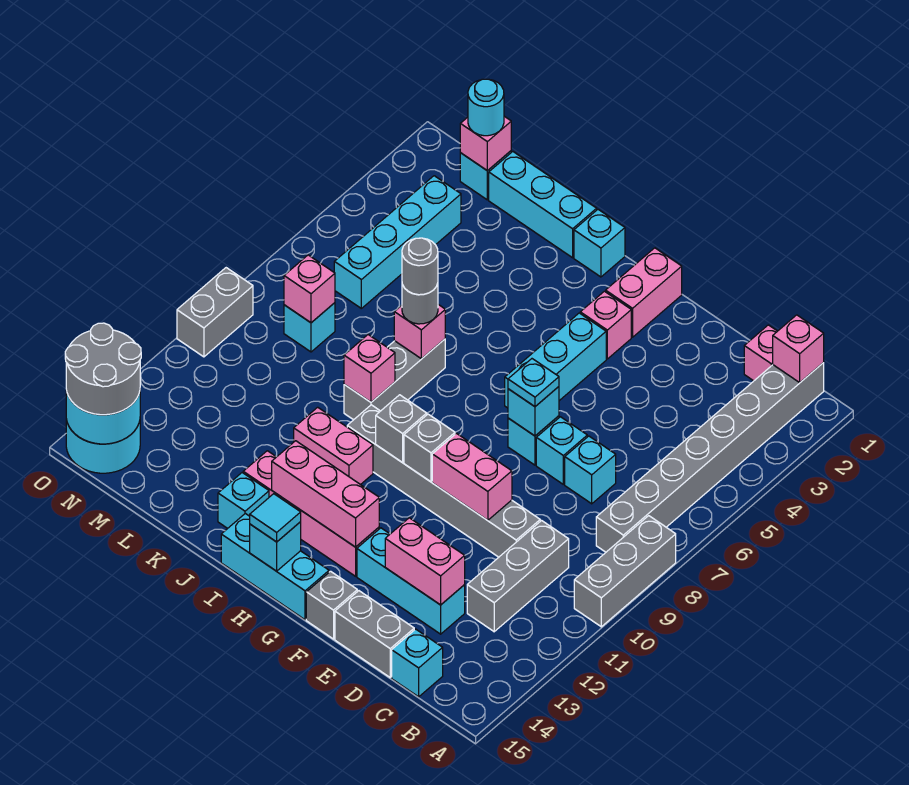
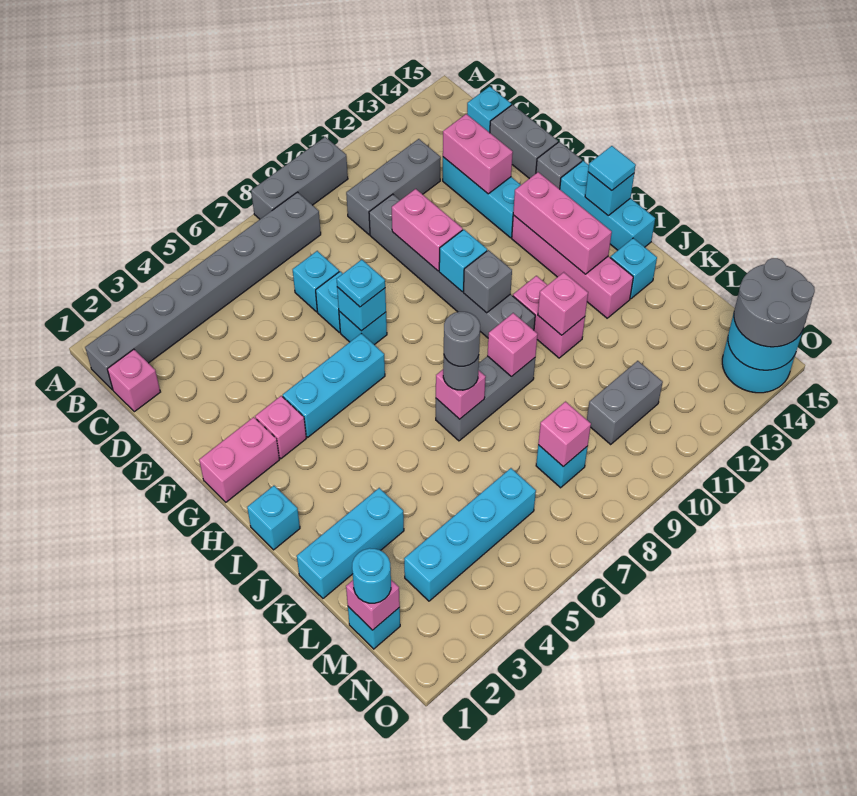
pink 1x1 brick [773,315,824,382] -> pink 1x1 brick moved to [538,272,588,335]
grey 1x1 brick [404,414,455,482] -> cyan 1x1 brick [439,229,487,292]
cyan 1x3 brick [489,152,597,258] -> cyan 1x3 brick turned to [297,488,404,598]
grey 1x2 brick [177,268,253,357] -> grey 1x2 brick moved to [587,361,663,444]

